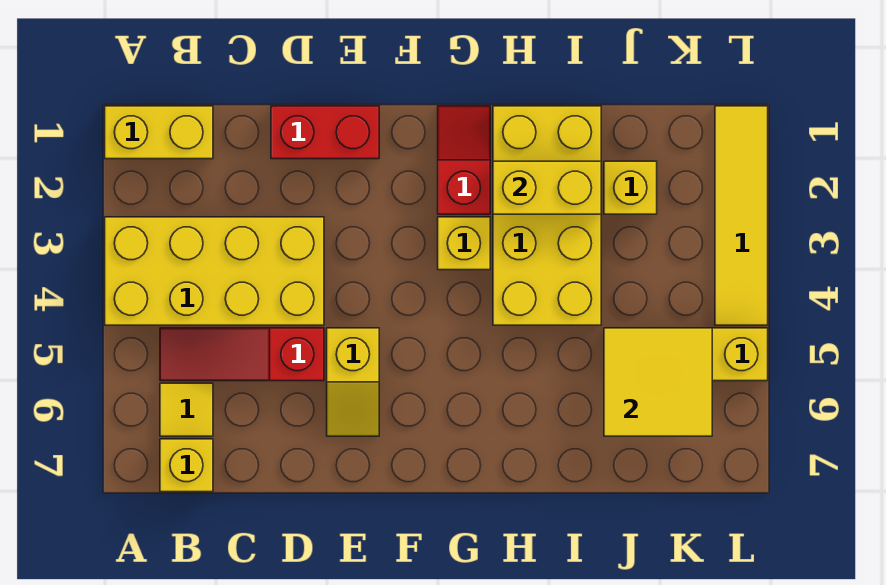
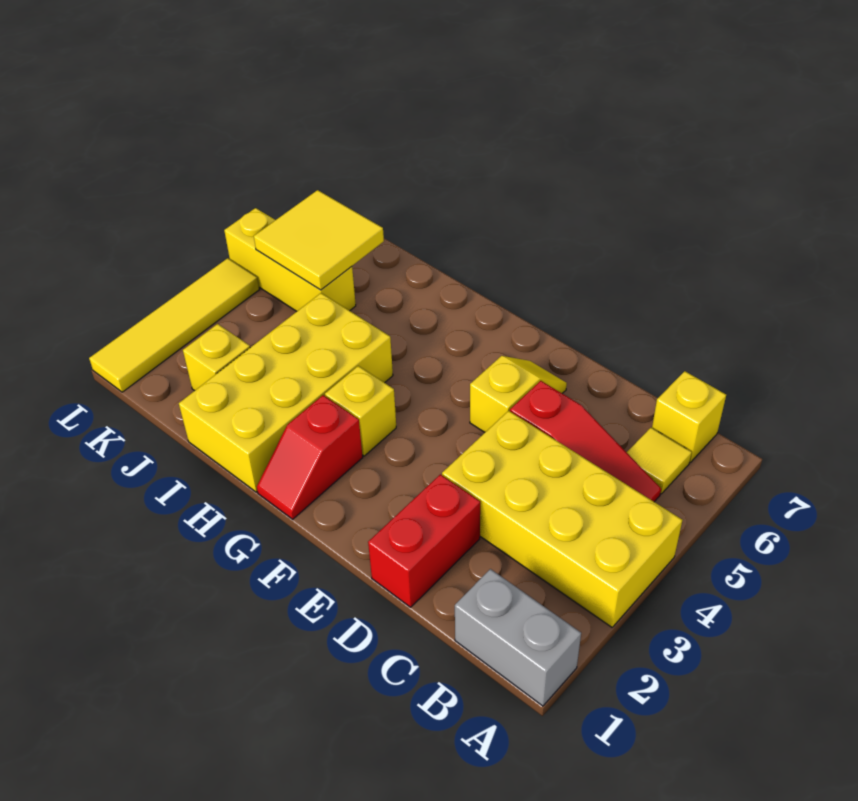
yellow 1x2 brick [105,106,213,159] -> grey 1x2 brick [455,569,581,706]
red 1x2 brick [271,106,379,159] -> red 1x2 brick turned to [368,474,480,607]
yellow 1x2 brick [493,161,601,214] -> none

